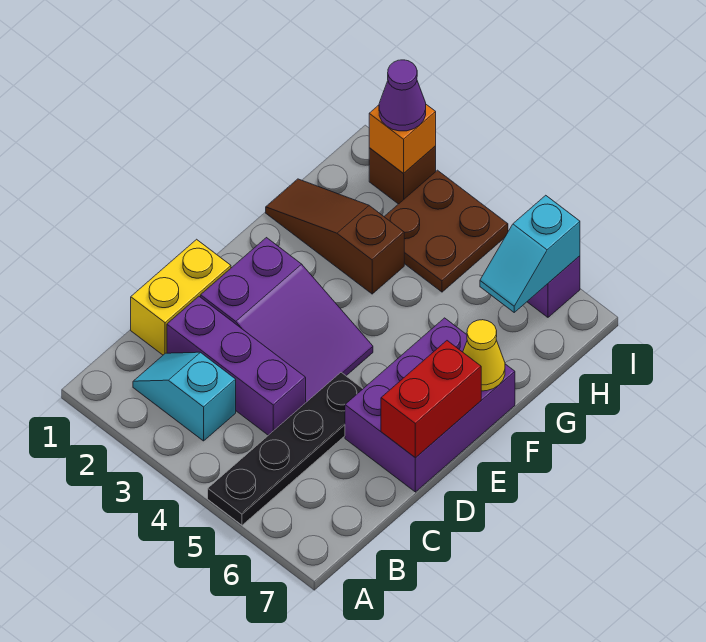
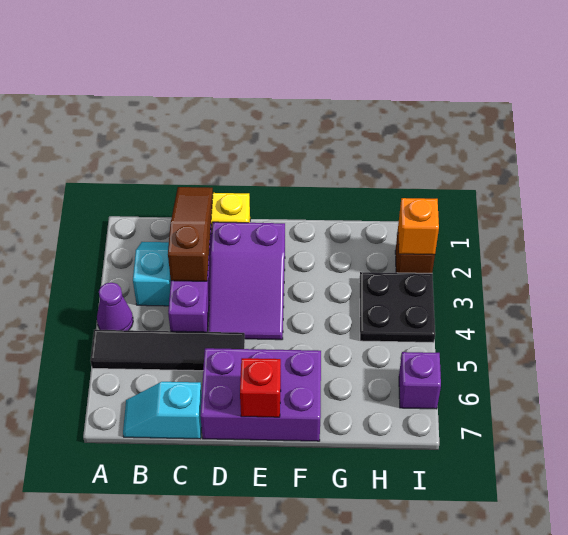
black 1x4 plate [208,372,363,525] -> black 1x4 tile [91,330,245,371]
red 1x2 brick [381,341,481,458] -> red 1x1 brick [240,358,281,417]
yellow 1x1 cone [463,320,505,391] -> none
brown 1x3 slope [266,179,404,294] -> brown 1x3 slope moved to [168,187,213,281]
brown 2x2 plate [384,170,508,292] -> black 2x2 plate [359,272,435,343]
cyan 1x2 slope [480,195,580,312] -> cyan 1x2 slope moved to [123,382,202,439]
purple 1x1 cone [379,60,426,131] -> purple 1x1 cone moved to [97,283,133,330]

